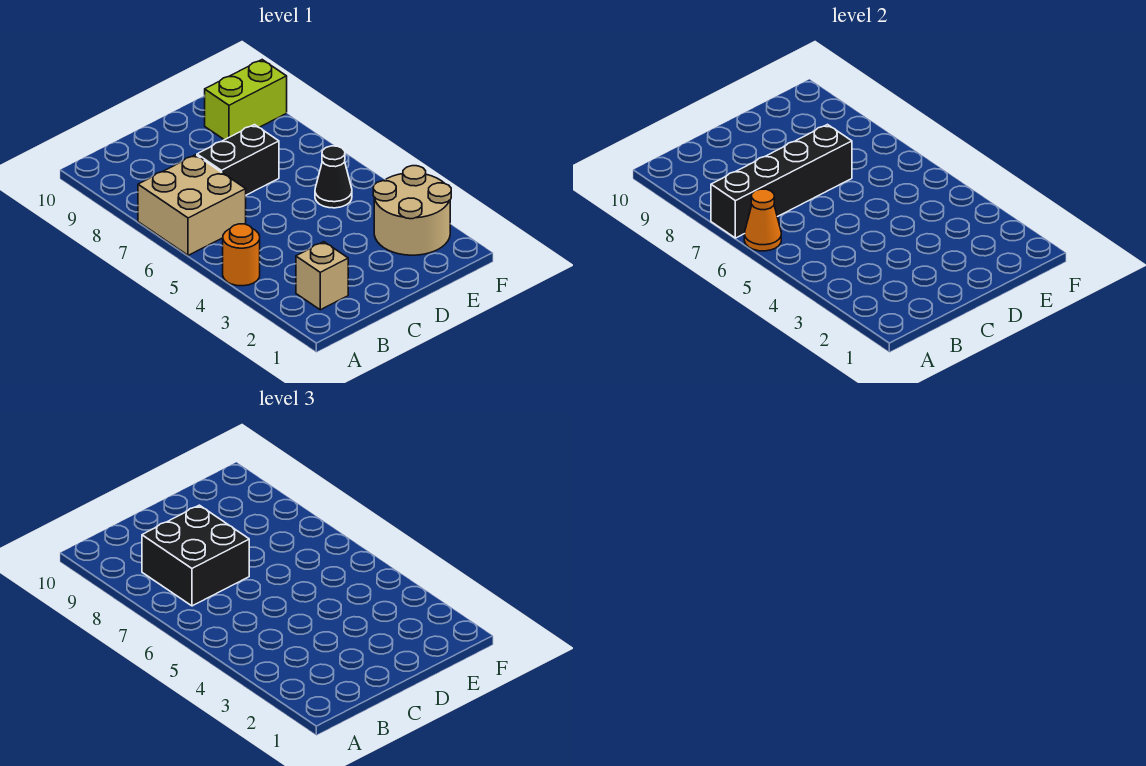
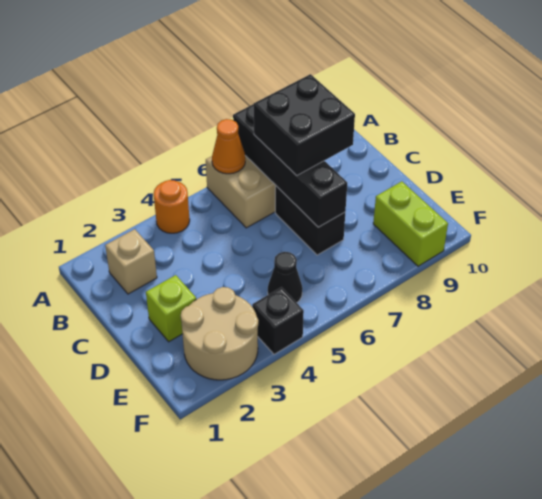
none -> lime 1x1 brick [146,275,196,342]
none -> black 1x1 brick [252,287,304,354]

